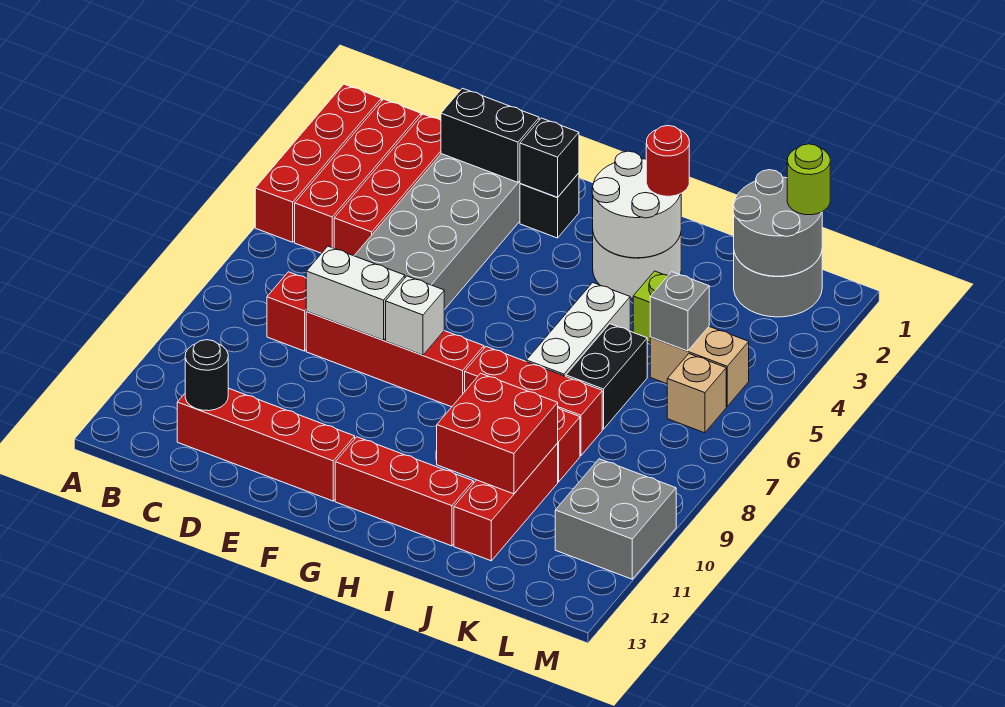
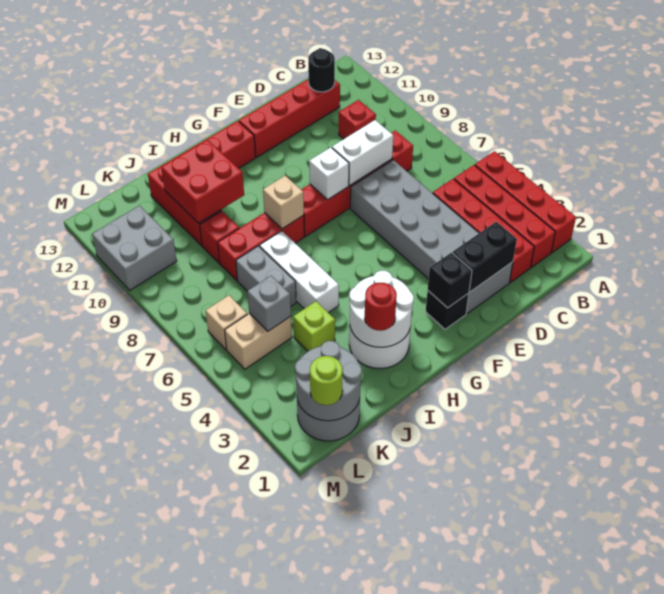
none -> red 1x1 brick [339,100,376,139]
none -> tan 1x1 brick [263,176,304,229]
black 1x2 brick [566,324,647,429] -> grey 1x2 brick [236,246,296,306]

